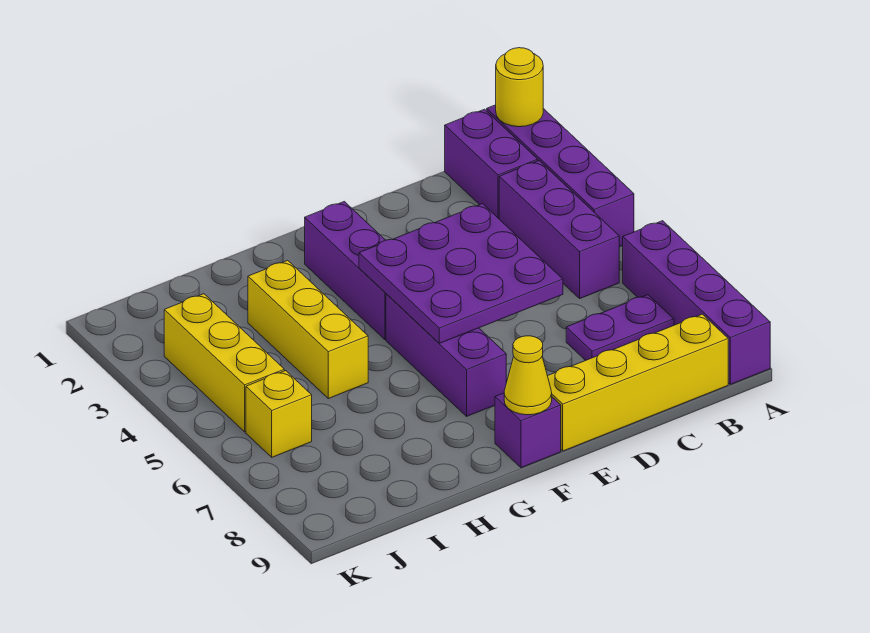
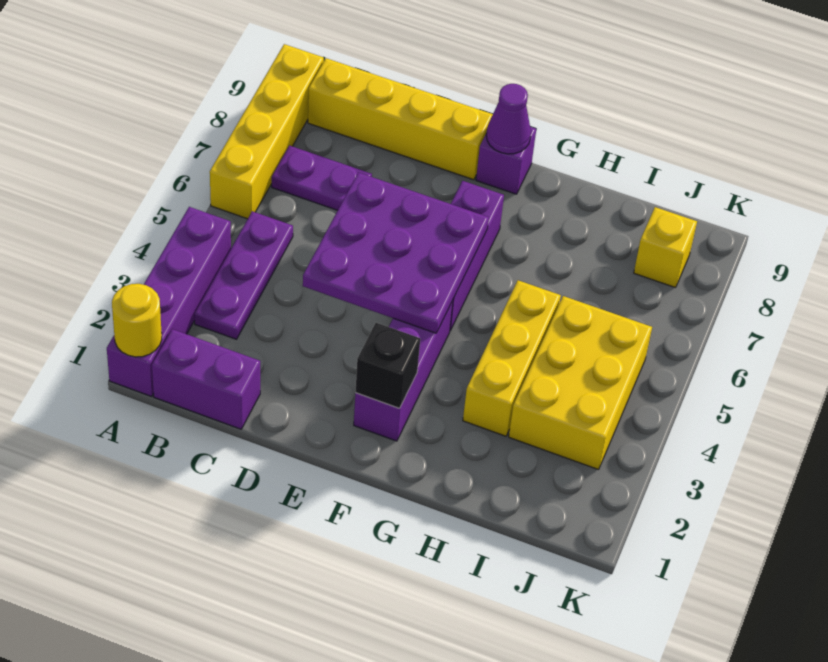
purple 1x4 brick [623,221,770,384] -> yellow 1x4 brick [210,44,324,219]
purple 1x2 brick [445,109,538,219] -> purple 1x2 brick turned to [152,329,260,429]
purple 1x3 brick [499,161,619,298] -> purple 1x3 plate [194,211,293,339]
none -> black 1x1 brick [355,323,420,408]
yellow 1x1 cone [504,336,552,415] -> purple 1x1 cone [486,84,531,154]
yellow 1x3 brick [164,294,284,432] -> yellow 2x3 brick [509,296,652,470]
yellow 1x1 brick [246,371,312,457] -> yellow 1x1 brick moved to [634,207,697,288]

